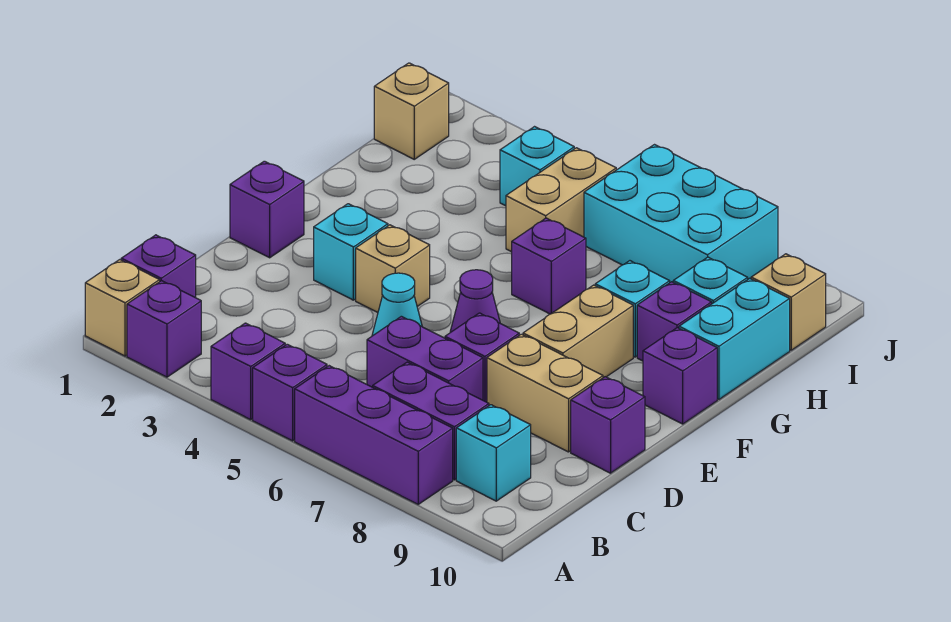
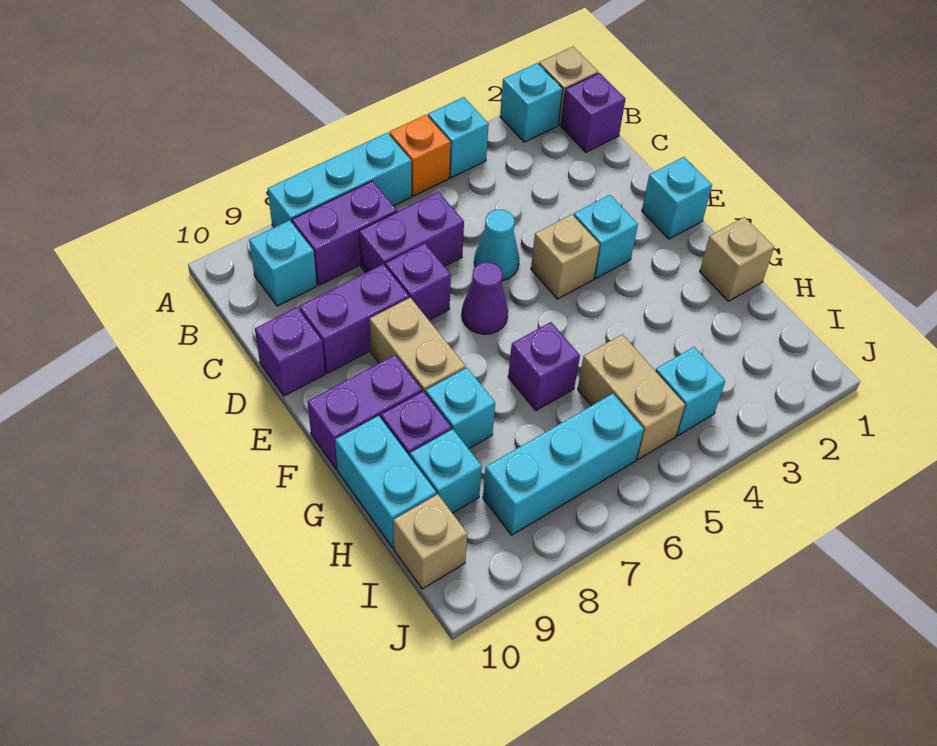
purple 1x1 brick [127,281,201,377] -> cyan 1x1 brick [500,63,562,142]
purple 1x1 brick [211,323,285,420] -> cyan 1x1 brick [428,97,489,178]
purple 1x1 brick [253,344,327,441] -> orange 1x1 brick [389,115,450,196]
purple 1x3 brick [295,366,453,504] -> cyan 1x3 brick [268,133,411,227]
tan 1x2 brick [487,334,603,452] -> purple 1x2 brick [299,264,409,373]
purple 1x1 brick [230,161,304,258] -> cyan 1x1 brick [642,157,712,239]
purple 1x1 brick [643,328,717,424] -> purple 1x2 brick [307,355,422,469]
tan 1x1 brick [374,63,449,159] -> tan 1x1 brick moved to [700,217,774,301]
cyan 2x3 brick [584,145,778,282] -> cyan 1x3 brick [483,394,644,535]

